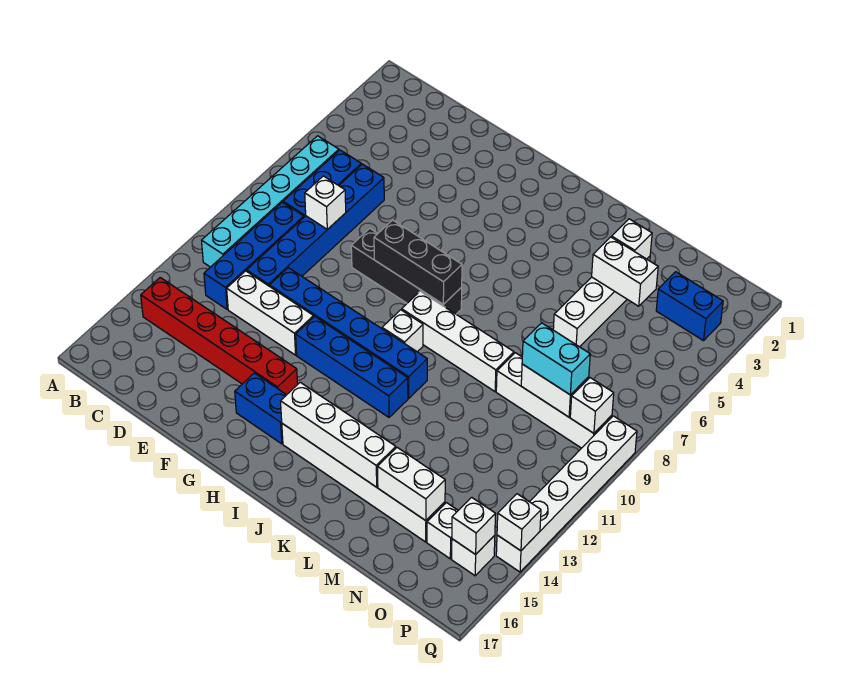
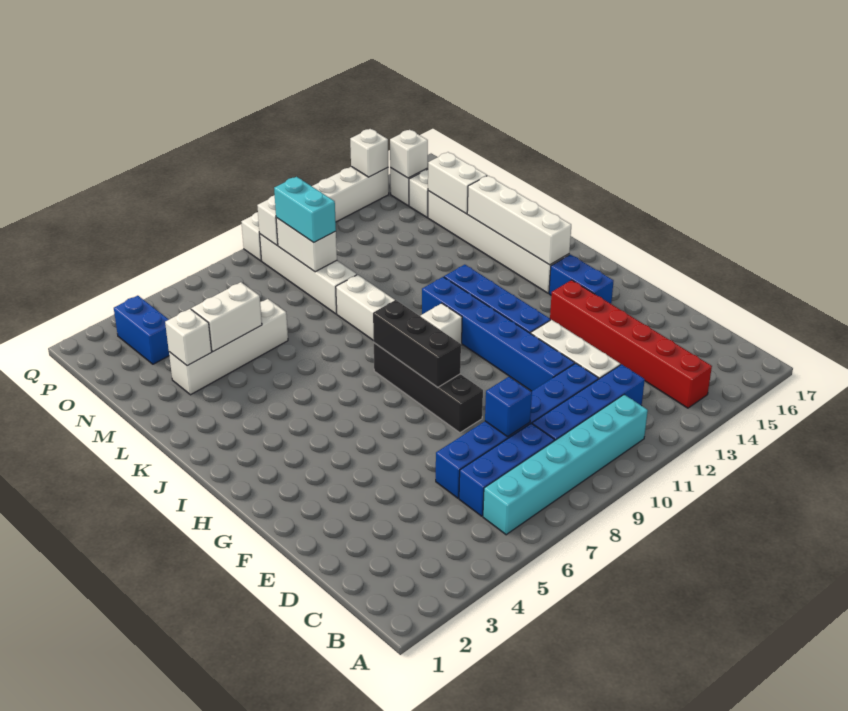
white 1x1 brick [305,176,346,229] -> blue 1x1 brick [485,377,532,437]
white 1x2 brick [592,237,658,306] -> white 1x2 brick turned to [191,282,262,352]

